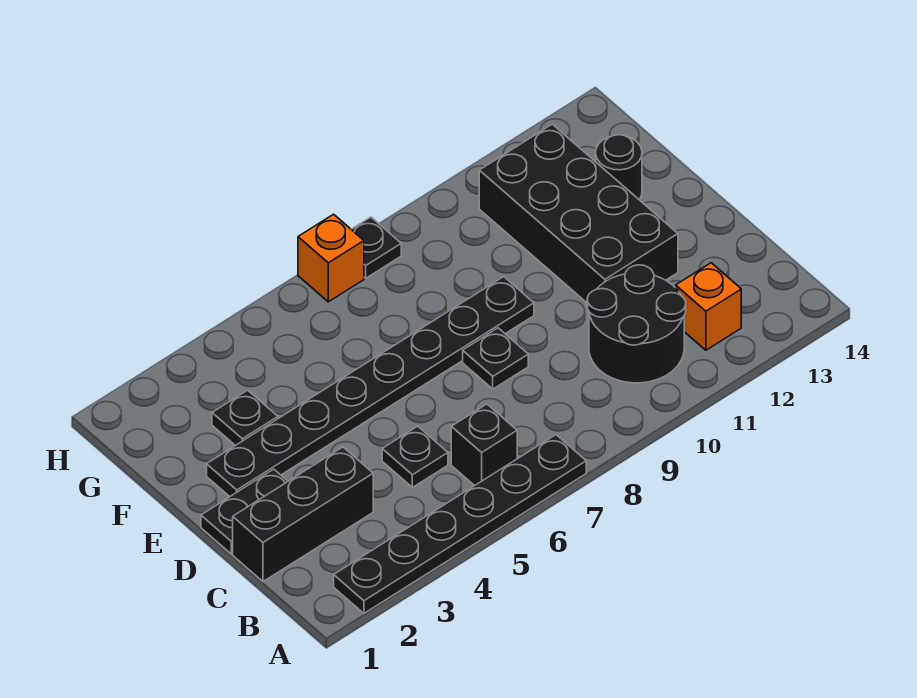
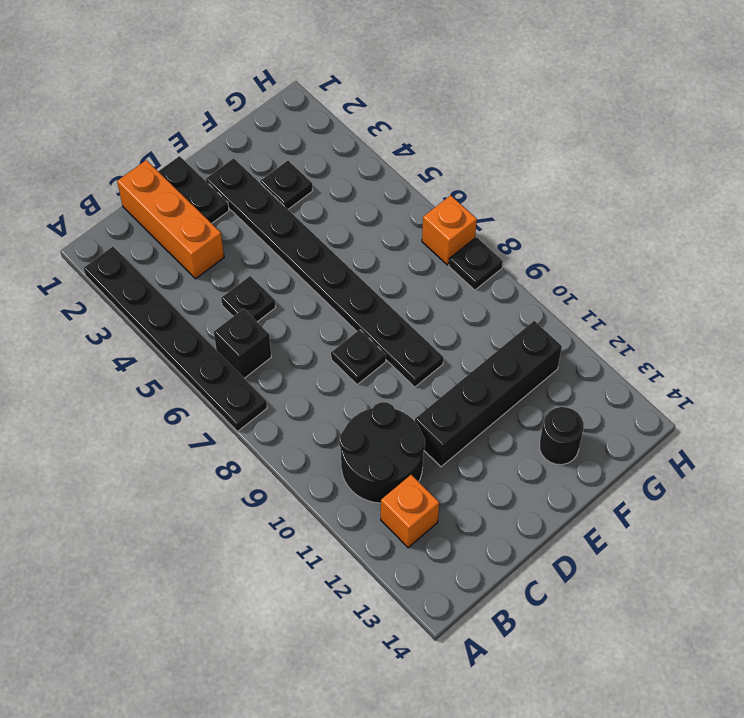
black 1x3 brick [233,447,373,582] -> orange 1x3 brick [117,160,224,279]
black 2x4 brick [479,124,678,303] -> black 1x4 brick [415,321,562,467]

